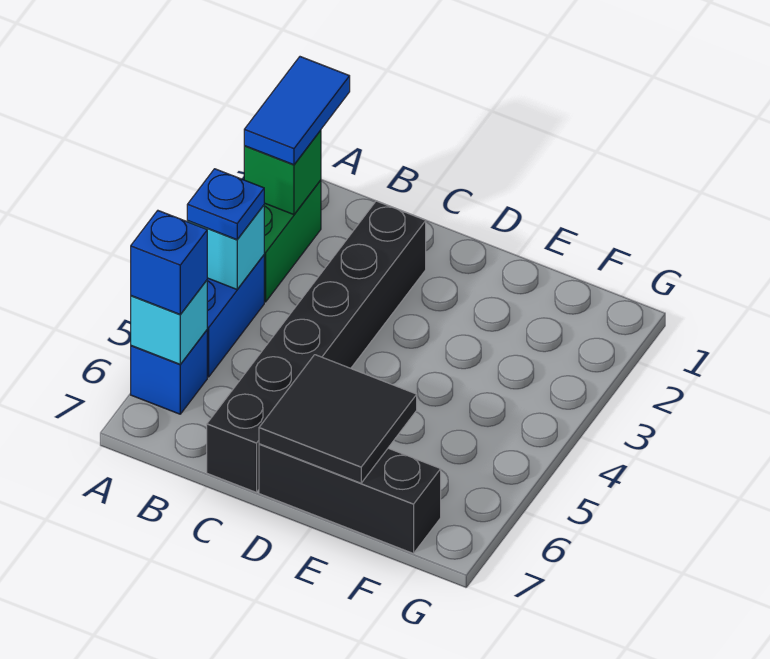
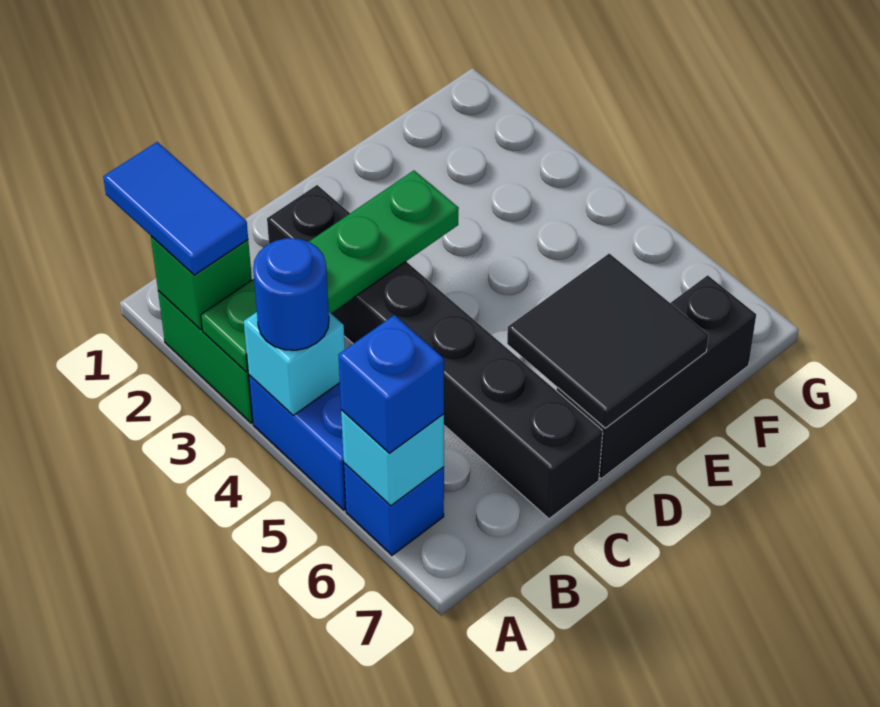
none -> green 1x4 plate [201,171,459,372]
blue 1x1 plate [187,169,264,239] -> blue 1x1 round brick [253,238,329,350]

